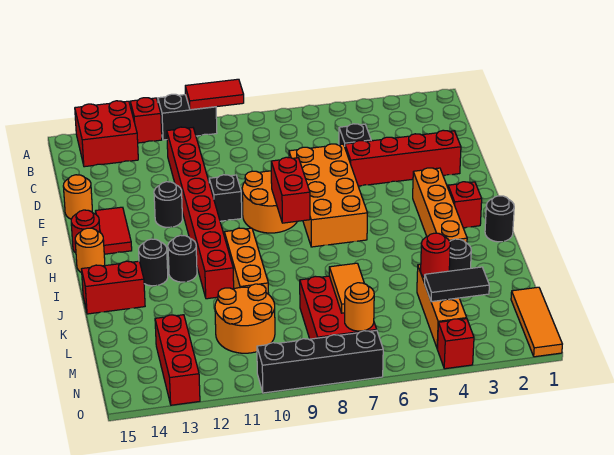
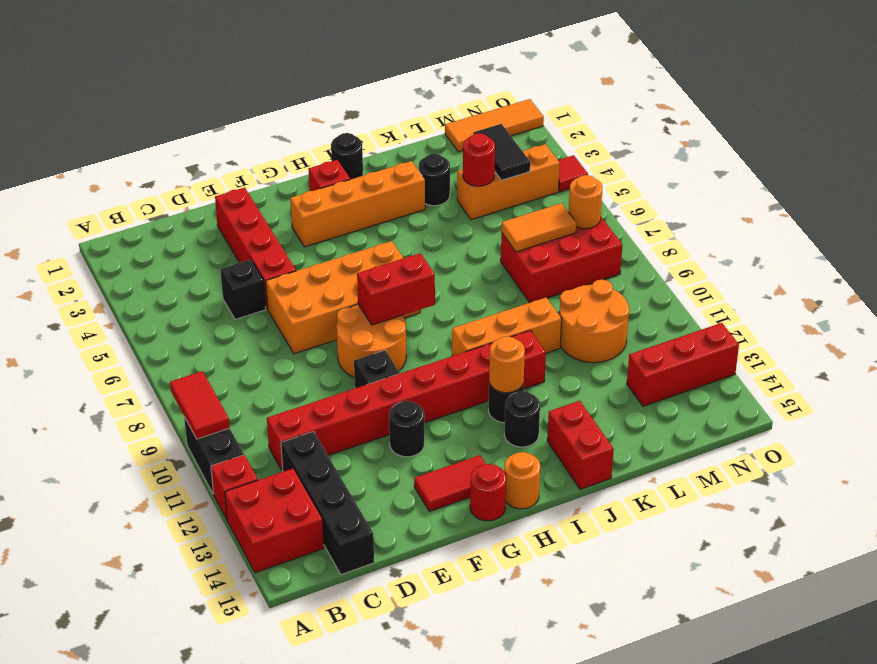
orange 1x1 round brick [63,175,92,219] -> orange 1x1 round brick moved to [489,336,525,393]
red 1x1 brick [438,319,474,369] -> red 1x1 tile [558,155,588,192]
black 1x4 brick [257,330,383,393] -> black 1x4 brick moved to [281,432,374,575]

